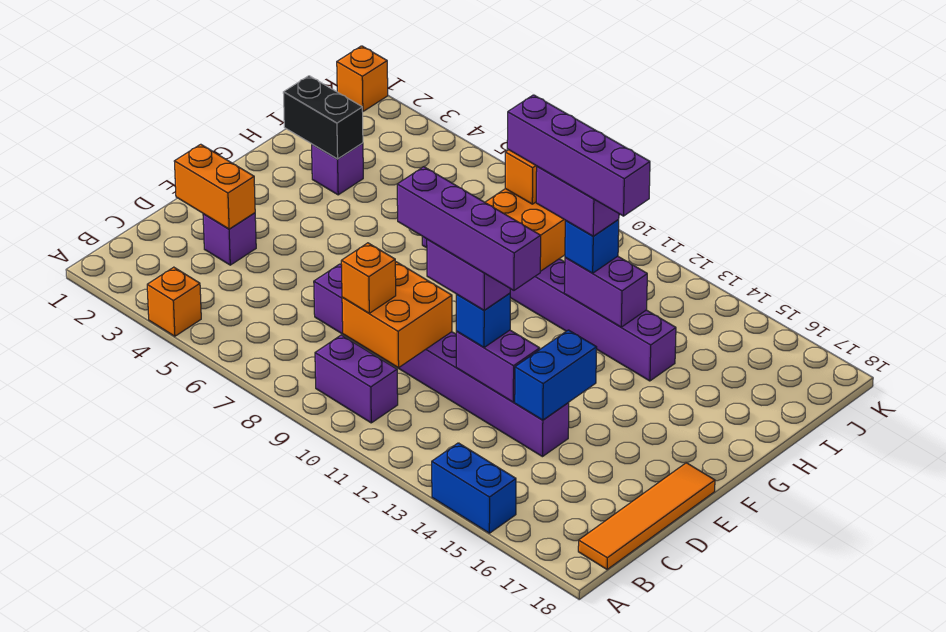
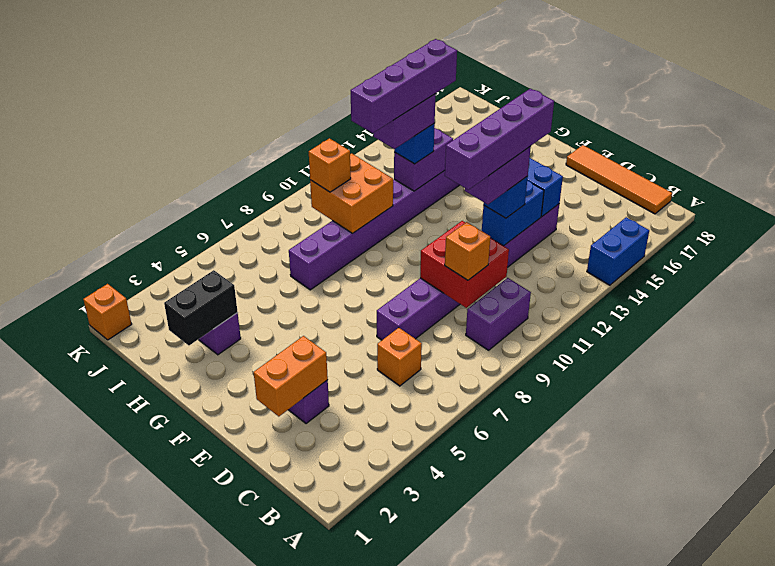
orange 1x1 brick [147,267,201,336] -> orange 1x1 brick moved to [377,328,422,386]
orange 2x2 brick [342,262,452,368] -> red 2x2 brick [420,221,509,308]
purple 1x2 brick [456,330,540,402] -> blue 1x2 brick [482,181,544,246]

